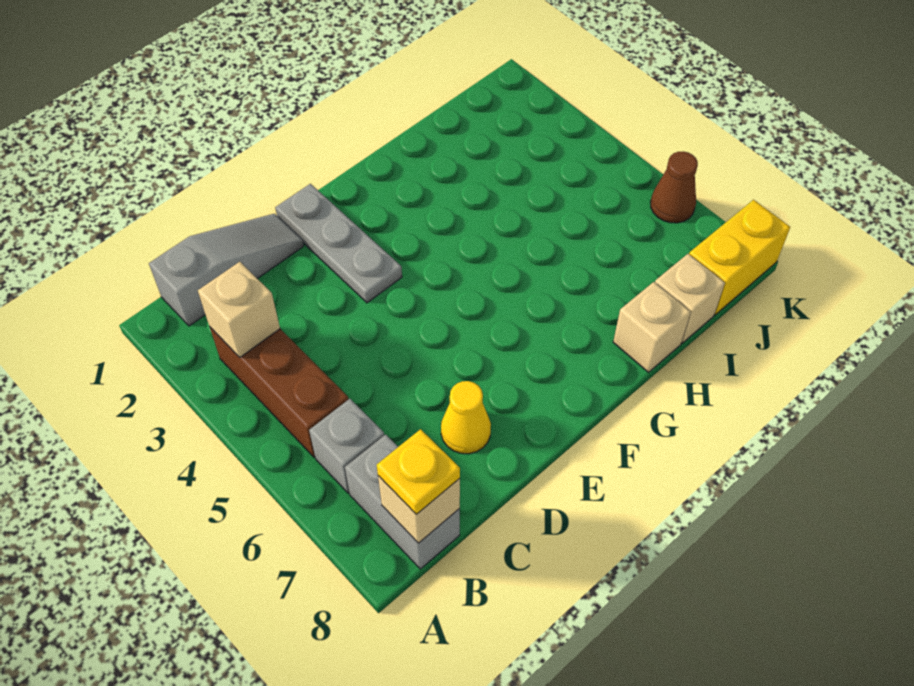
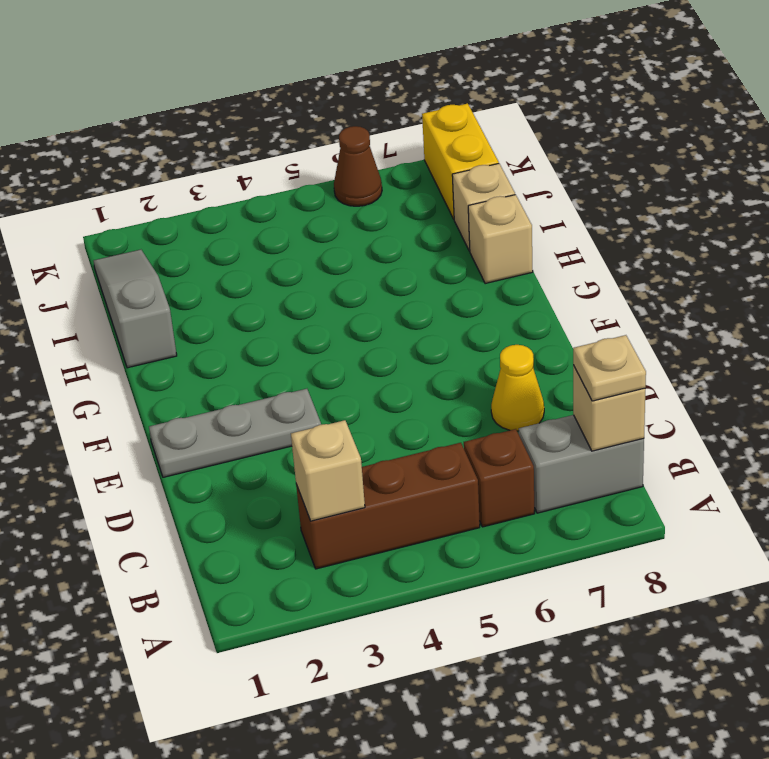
grey 1x3 slope [149,214,304,326] -> grey 1x3 slope moved to [94,250,177,368]
grey 1x1 brick [309,399,384,493] -> brown 1x1 brick [464,429,535,527]
yellow 1x1 plate [377,429,460,514] -> tan 1x1 plate [573,335,646,401]

